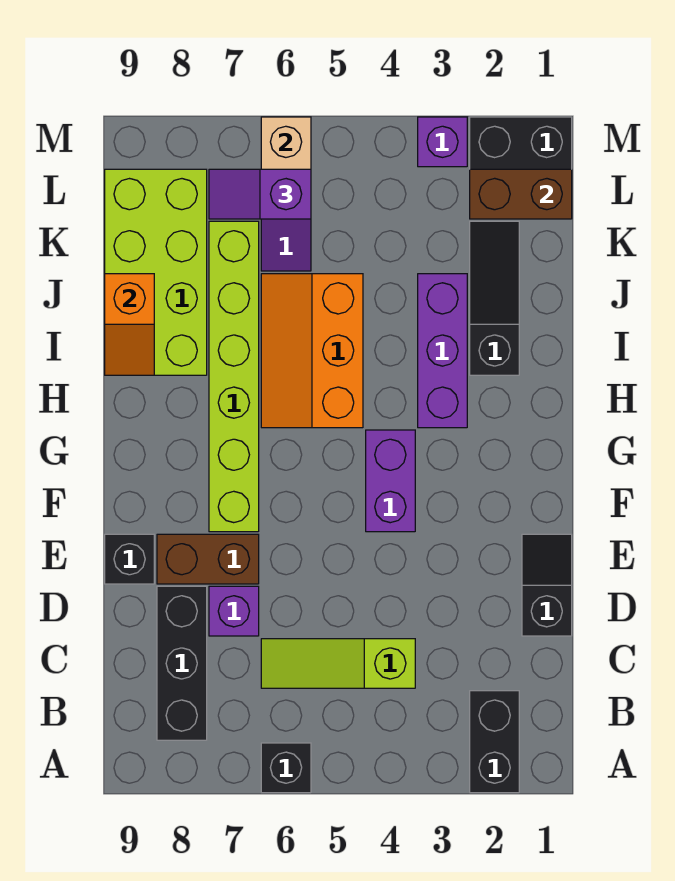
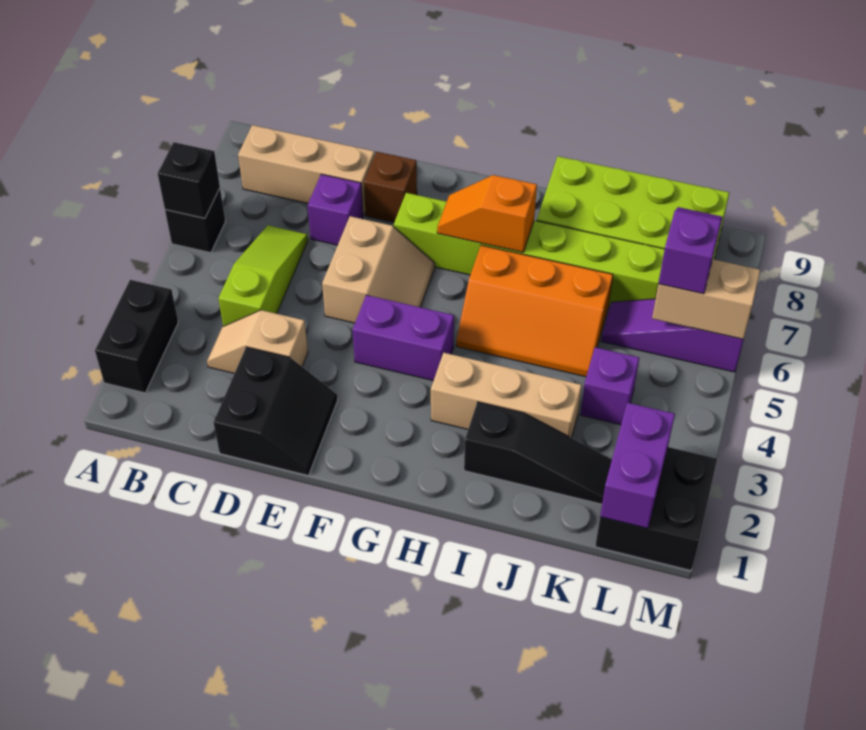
black 1x2 brick [470,691,519,793] -> black 1x2 brick turned to [95,280,178,393]
black 1x3 brick [157,586,207,740] -> tan 1x3 brick [238,125,375,216]
none -> tan 1x2 slope [207,310,308,373]
black 1x2 slope [522,534,572,636] -> black 2x2 slope [213,347,338,475]
none -> tan 2x2 slope [322,216,435,323]
brown 1x2 brick [157,534,259,584] -> brown 1x1 brick [364,152,417,222]
black 1x1 brick [105,534,154,584] -> black 1x1 brick moved to [158,142,220,218]
purple 1x3 brick [418,274,467,428] -> tan 1x3 brick [431,353,582,438]
orange 2x3 slope [261,274,363,428] -> orange 2x3 slope turned to [456,245,613,377]
orange 1x2 slope [105,274,154,375] -> orange 1x2 slope moved to [437,175,537,252]
brown 1x2 brick [470,169,572,219] -> purple 1x2 brick [600,403,675,528]
purple 1x1 brick [418,117,467,167] -> purple 1x1 brick moved to [580,347,639,425]

